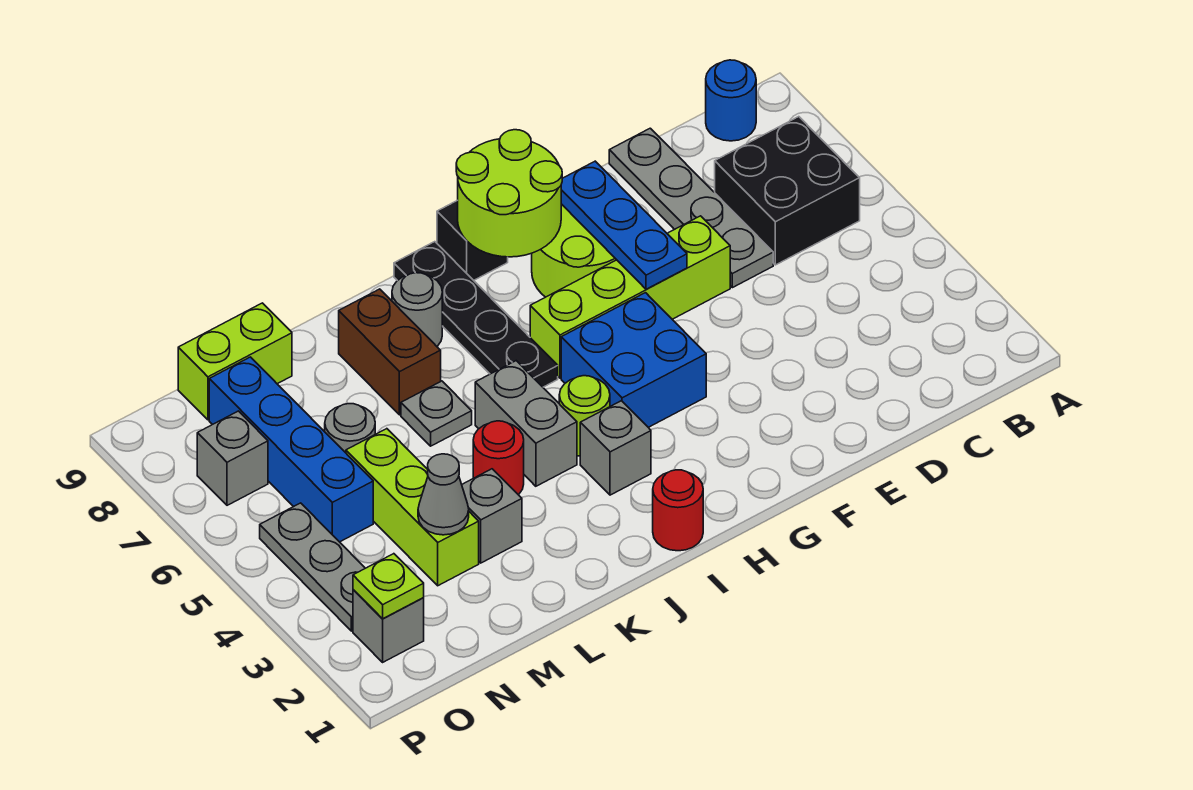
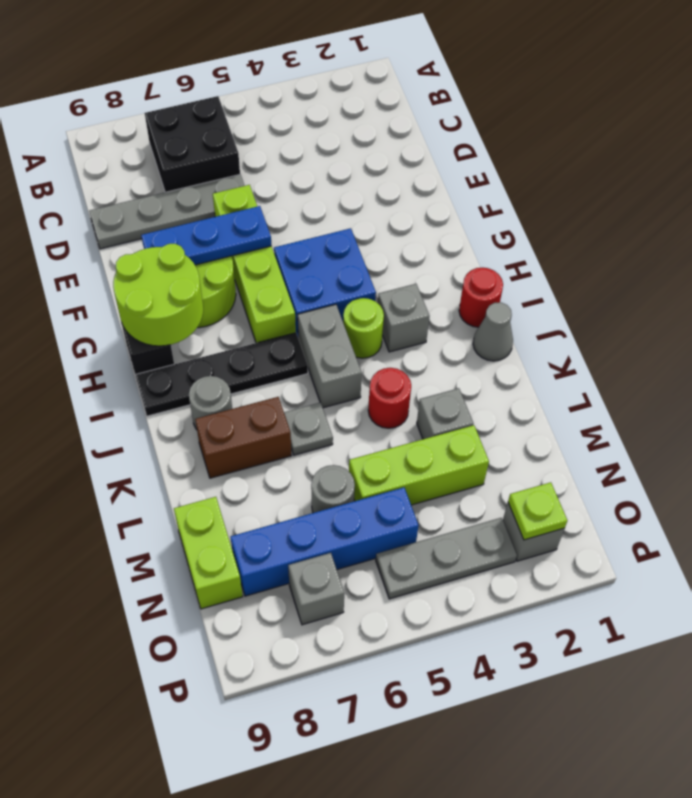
blue 1x1 round brick [706,60,756,141] -> none
grey 1x2 brick [475,361,577,486] -> grey 1x2 brick turned to [298,304,362,408]
grey 1x1 cone [418,454,469,535] -> grey 1x1 cone moved to [473,302,513,361]

